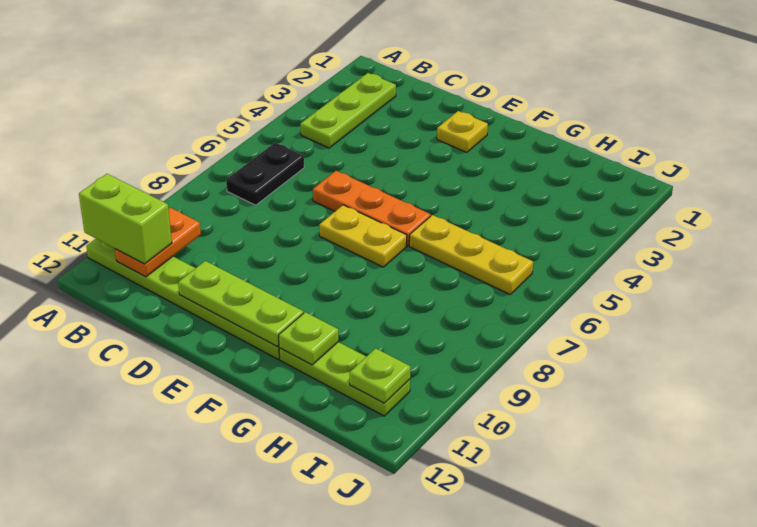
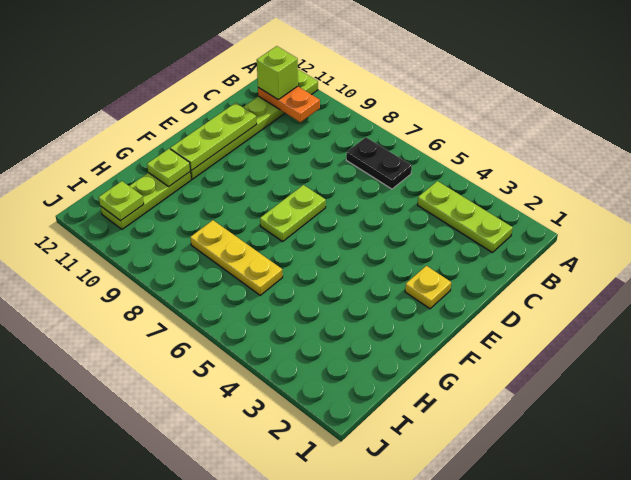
lime 1x2 brick [79,174,172,264] -> lime 1x1 brick [257,46,298,99]
orange 1x3 plate [313,171,431,246] -> none
yellow 1x2 plate [319,205,407,267] -> lime 1x2 plate [260,185,326,241]
yellow 1x3 plate [409,215,533,294] -> yellow 1x3 plate turned to [190,220,283,295]

